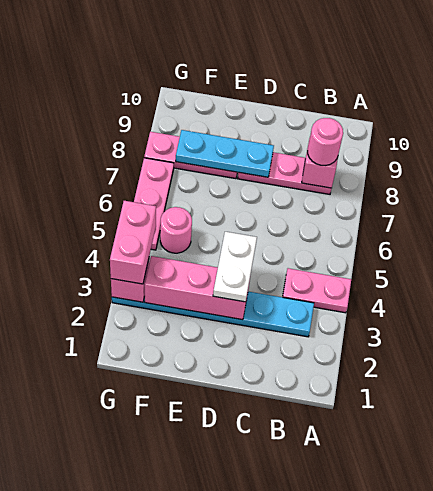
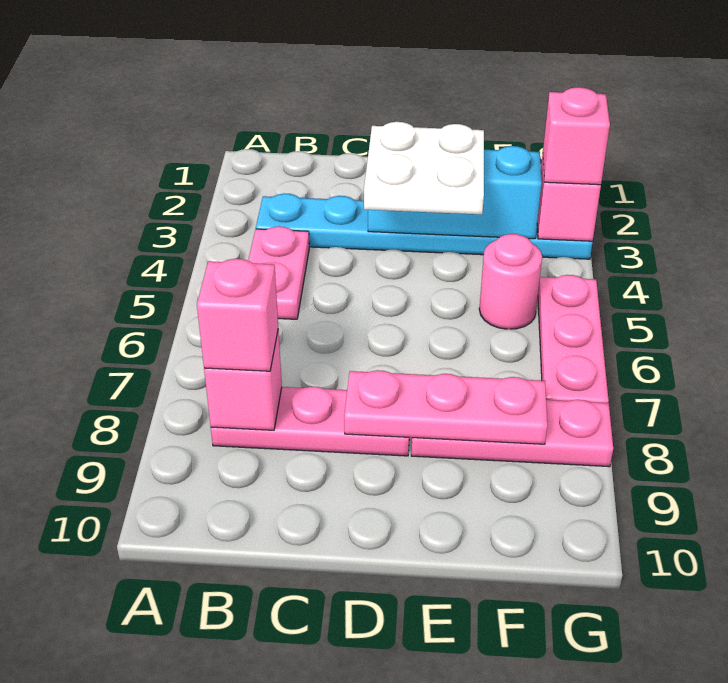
pink 1x2 plate [283,268,351,313] -> pink 1x2 plate turned to [248,226,309,319]
pink 1x1 round brick [308,118,343,165] -> pink 1x1 brick [197,259,278,371]
pink 1x3 brick [145,256,250,320] -> cyan 1x3 brick [368,146,542,239]
white 1x2 plate [213,232,257,302] -> white 2x2 plate [364,122,484,214]
cyan 1x3 plate [176,130,274,177] -> pink 1x3 plate [344,370,547,444]
pink 1x2 brick [110,201,156,284] -> pink 1x1 brick [543,87,610,185]

